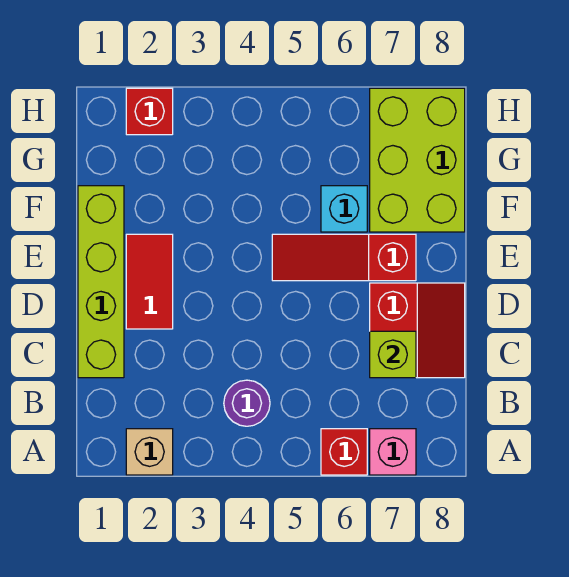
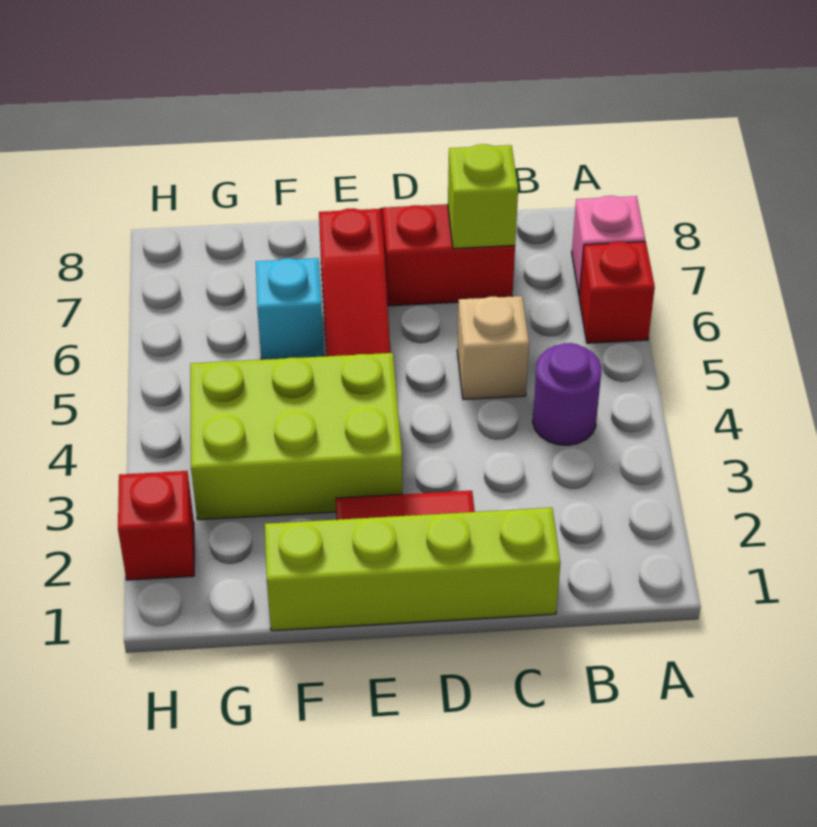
tan 1x1 brick [126,429,173,475] -> tan 1x1 brick moved to [457,296,529,399]
lime 2x3 brick [370,88,465,232] -> lime 2x3 brick moved to [190,353,402,520]

